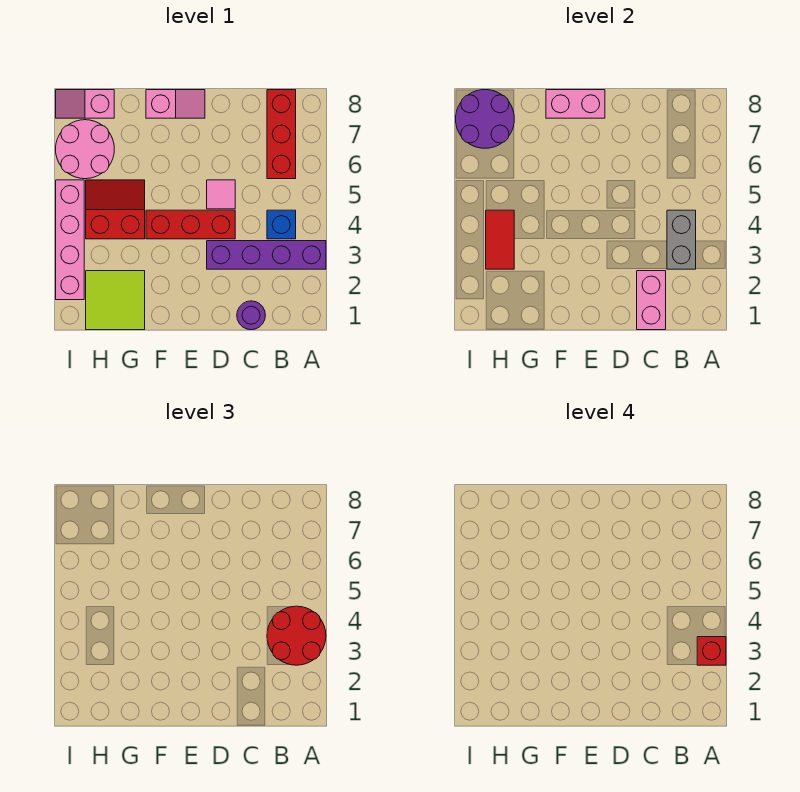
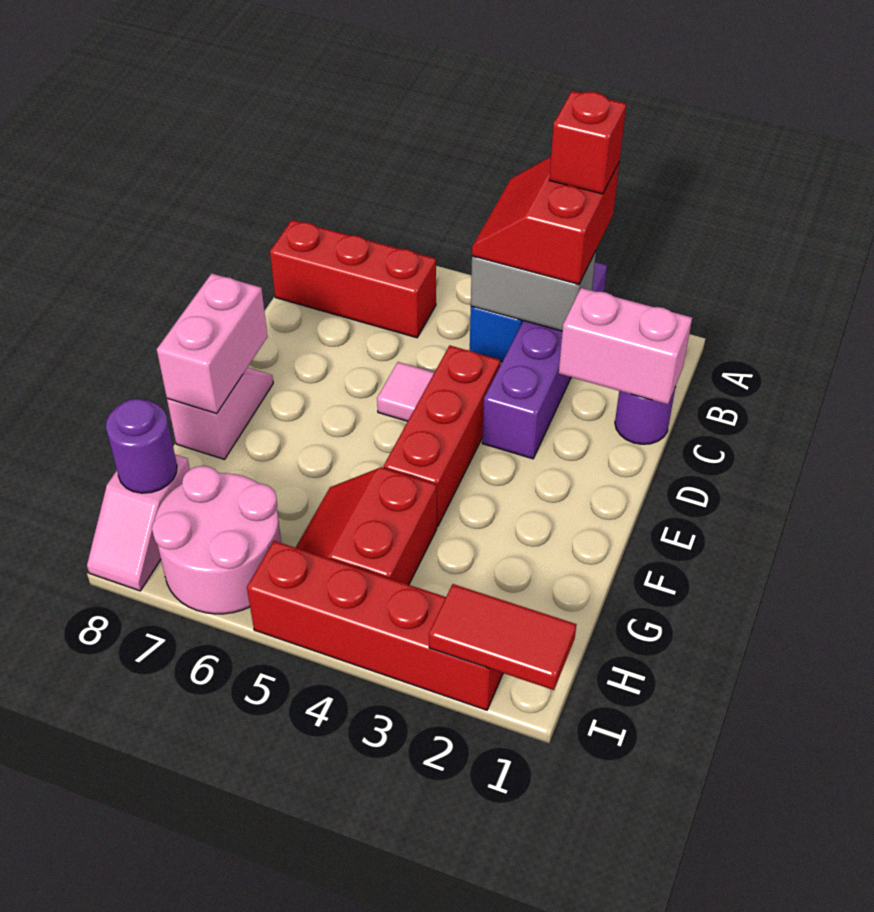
red 2x2 round brick [267,606,326,665] -> red 2x2 slope [472,156,619,284]
lime 2x2 tile [86,271,145,330] -> none
red 1x2 tile [486,210,514,269] -> red 1x2 tile moved to [429,584,577,690]
purple 2x2 round brick [456,90,514,148] -> purple 1x1 round brick [106,399,177,493]
pink 1x4 brick [56,180,84,300] -> red 1x4 brick [247,541,503,710]

